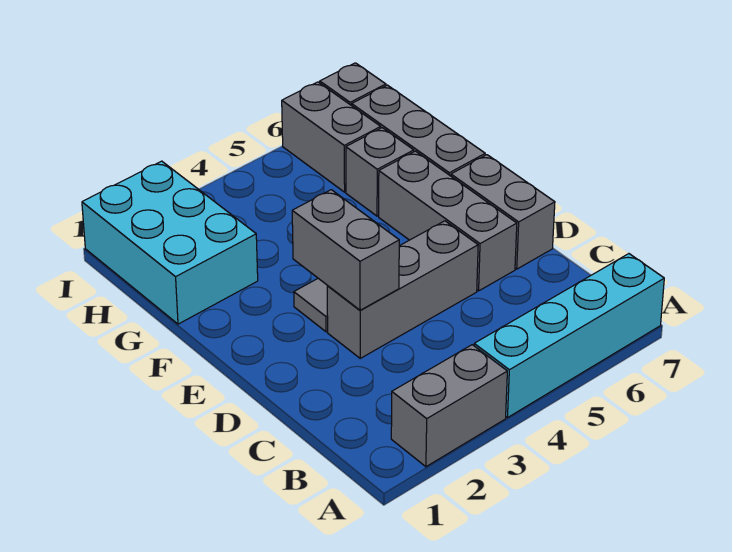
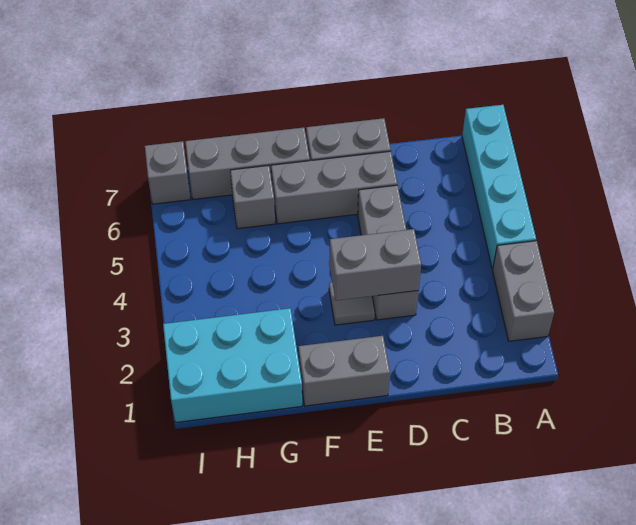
grey 1x2 brick [282,82,381,192] -> grey 1x2 brick moved to [298,336,390,406]

